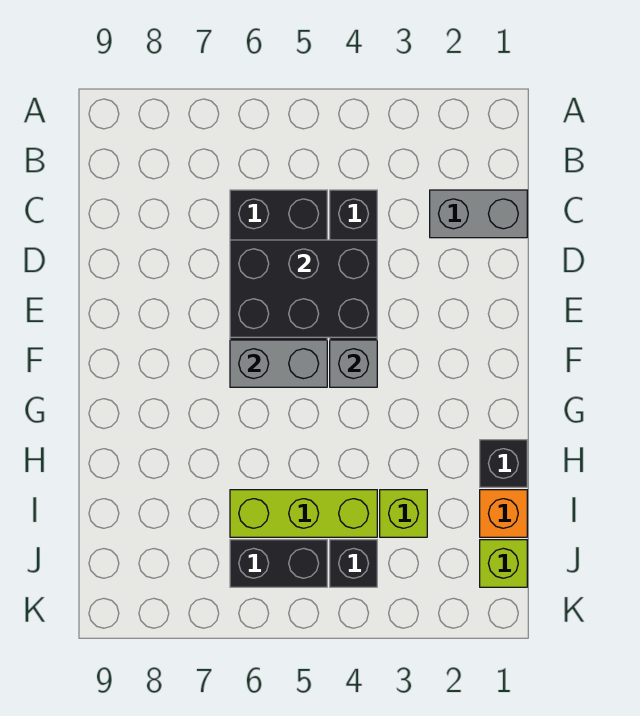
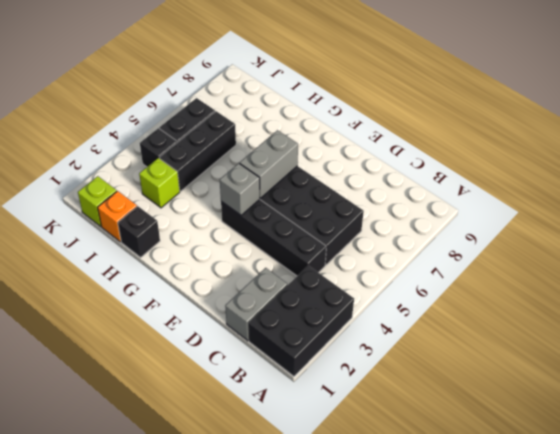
black 2x3 brick [230,240,377,337] -> black 2x3 brick moved to [248,266,354,376]
lime 1x3 brick [230,490,377,537] -> black 1x3 brick [159,111,236,191]

